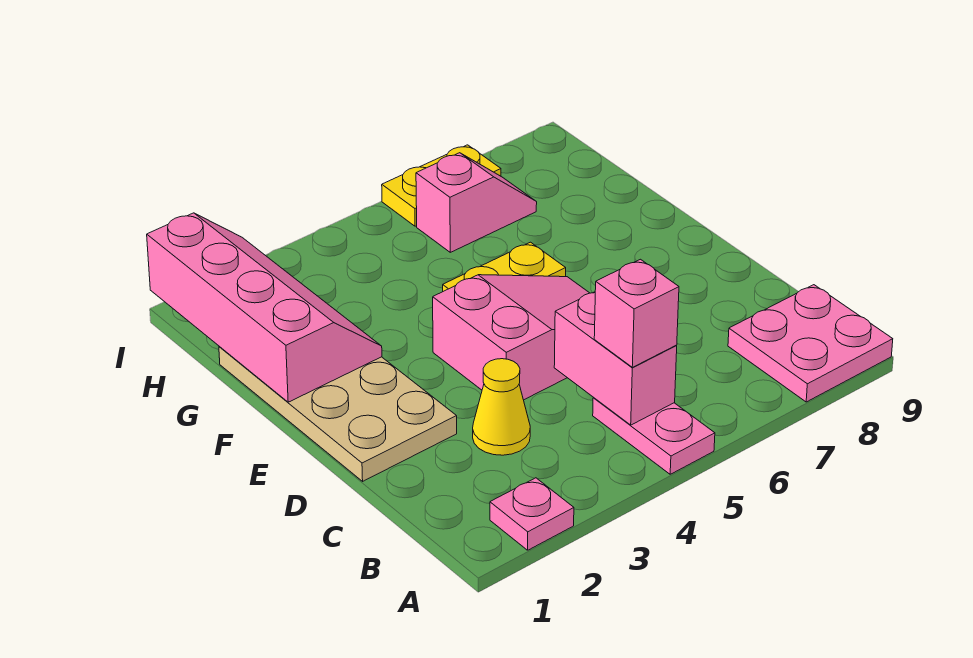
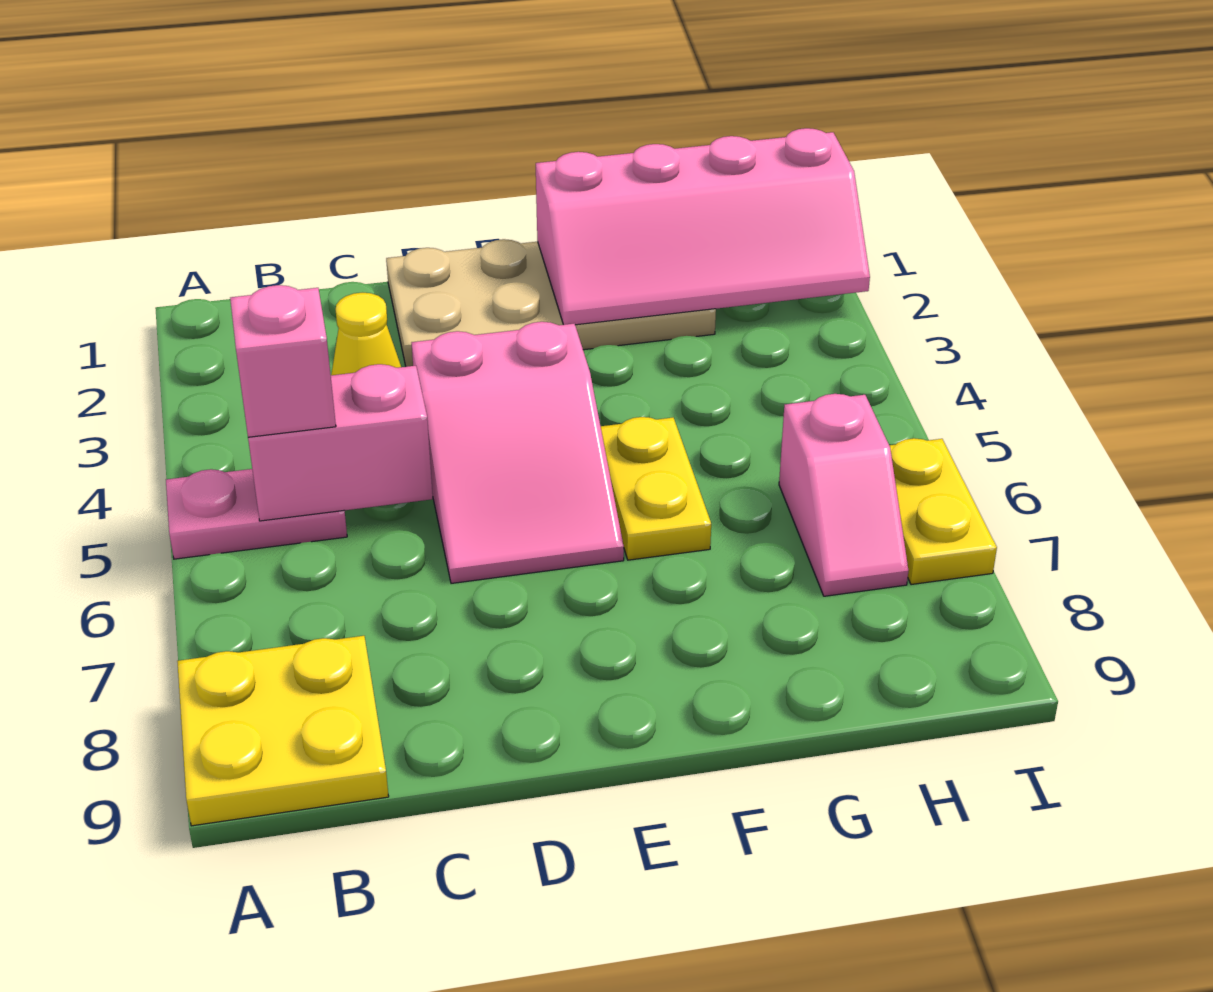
pink 1x1 plate [490,478,574,550] -> none
pink 2x2 plate [728,285,893,402] -> yellow 2x2 plate [177,636,389,826]

